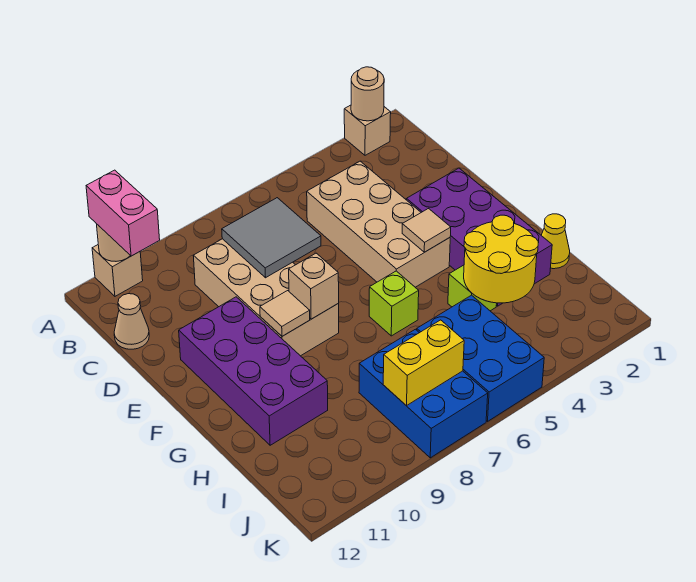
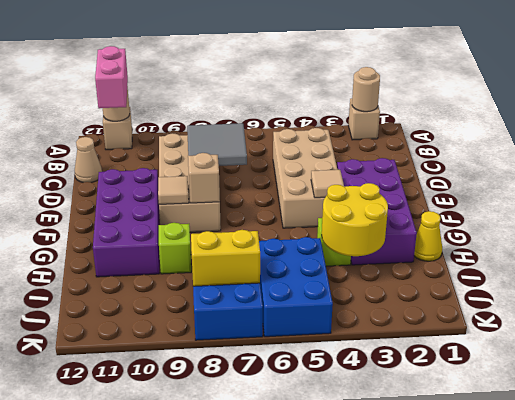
lime 1x1 brick [369,271,419,336] -> lime 1x1 brick moved to [159,223,191,274]

